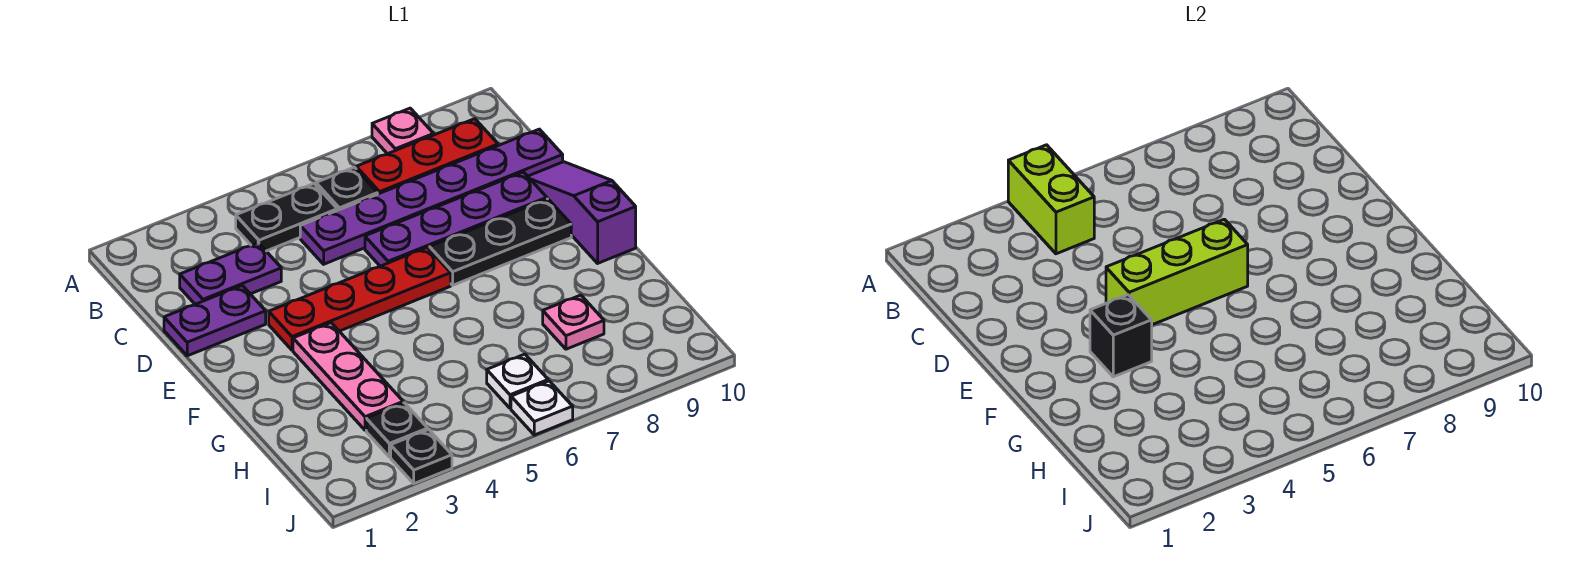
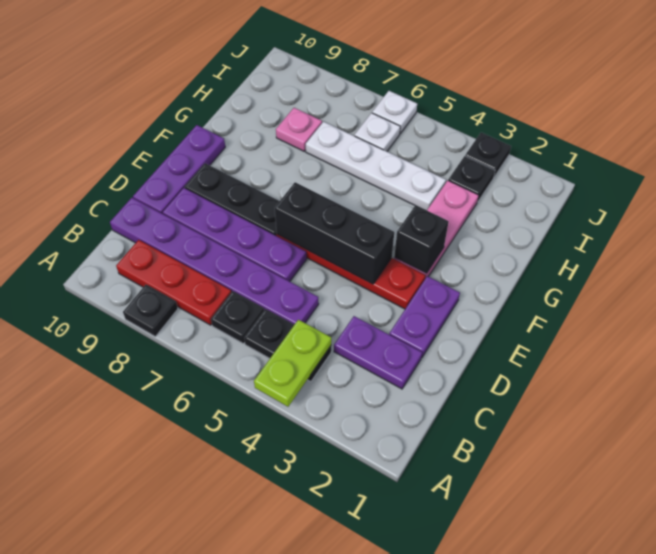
lime 1x2 brick [1008,145,1094,254] -> lime 1x2 plate [254,320,331,407]
pink 1x1 plate [372,108,434,154] -> black 1x1 plate [123,285,178,336]
purple 1x2 plate [164,286,266,356] -> purple 1x2 plate turned to [389,276,460,358]
purple 1x3 slope [528,162,636,263] -> purple 1x3 plate [133,125,225,214]
lime 1x3 brick [1106,219,1248,325] -> black 1x3 brick [275,182,394,284]
none -> white 1x4 plate [306,122,446,210]

